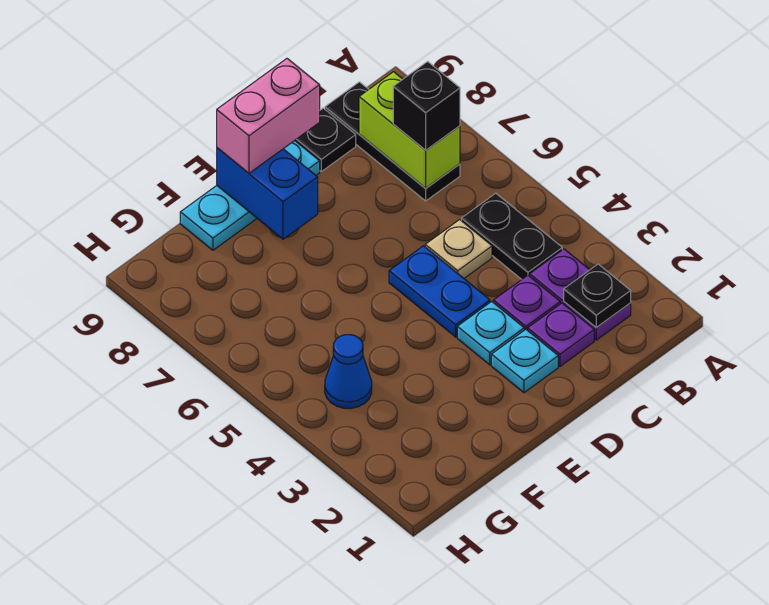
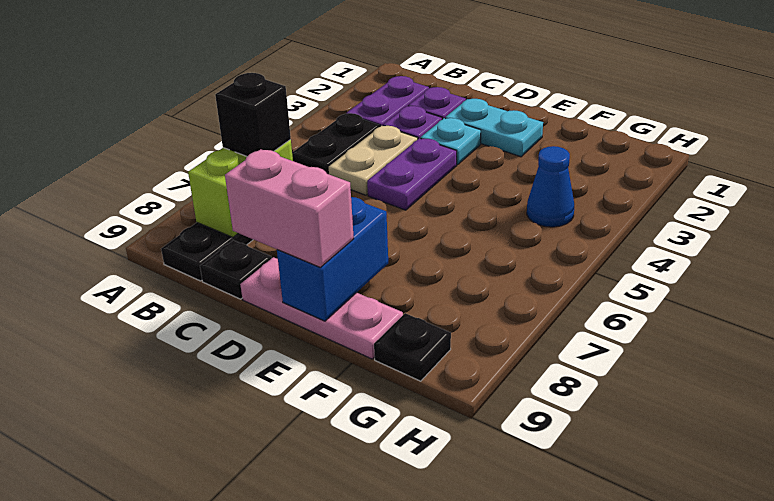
black 1x1 plate [564,264,631,328] -> black 1x1 plate moved to [374,313,451,381]
tan 1x1 plate [425,220,492,278] -> tan 1x2 plate [329,126,418,195]
cyan 1x1 plate [491,329,558,393] -> cyan 1x2 plate [445,99,543,157]
blue 1x2 plate [389,246,490,337] -> purple 1x2 plate [367,138,457,210]
cyan 1x3 plate [180,141,320,250] -> pink 1x3 plate [240,257,403,359]

